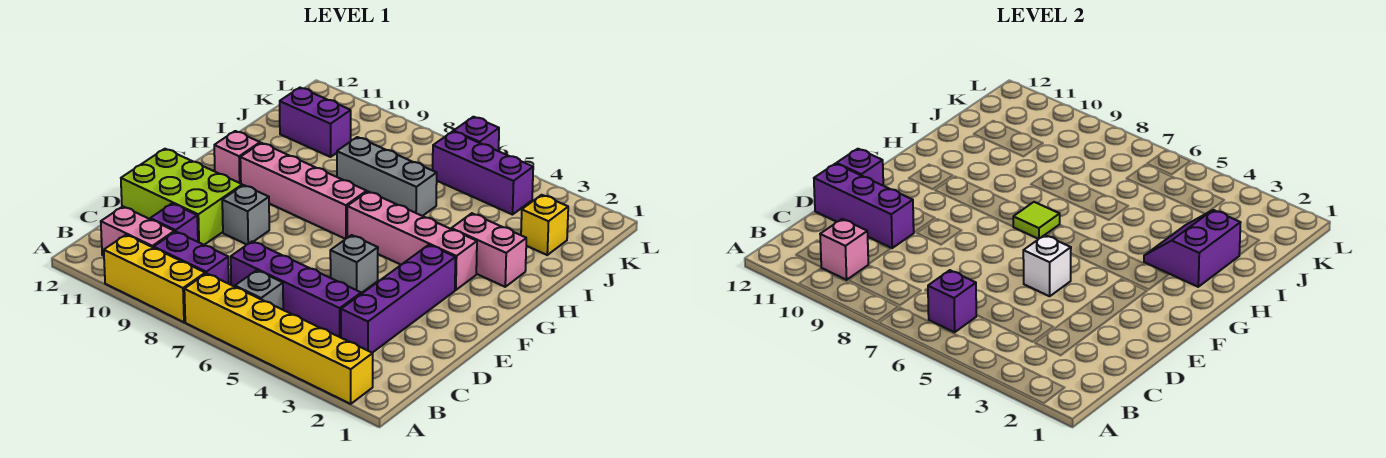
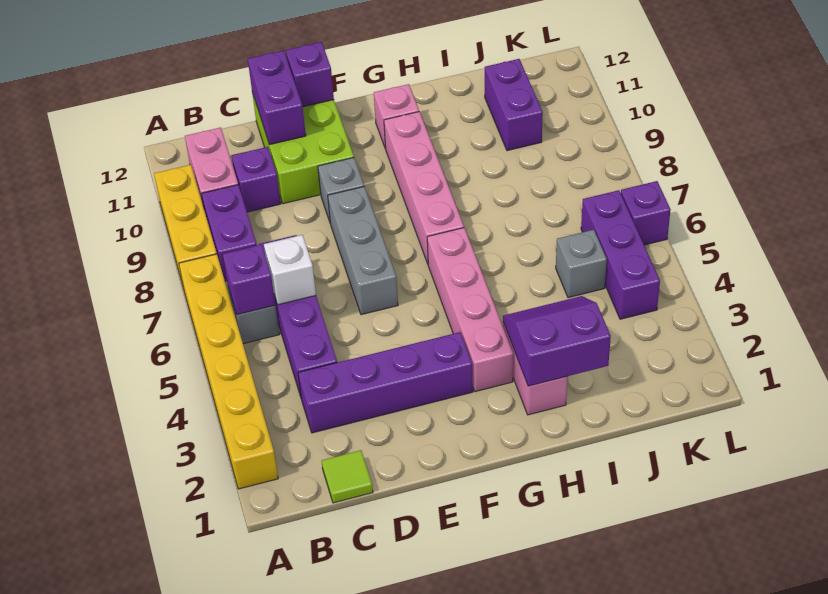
pink 1x1 brick [820,219,868,280] -> none
purple 1x3 brick [814,164,914,248] -> purple 1x2 brick [248,51,306,145]
grey 1x1 brick [330,235,378,293] -> grey 1x1 brick moved to [556,230,607,298]
white 1x1 brick [1023,235,1071,296] -> white 1x1 brick moved to [264,235,316,305]
lime 1x1 tile [1013,202,1060,239] -> lime 1x1 tile moved to [322,450,373,503]
grey 1x3 brick [337,137,437,216] -> grey 1x3 brick moved to [328,187,398,315]
yellow 1x1 brick [521,195,568,255] -> none

